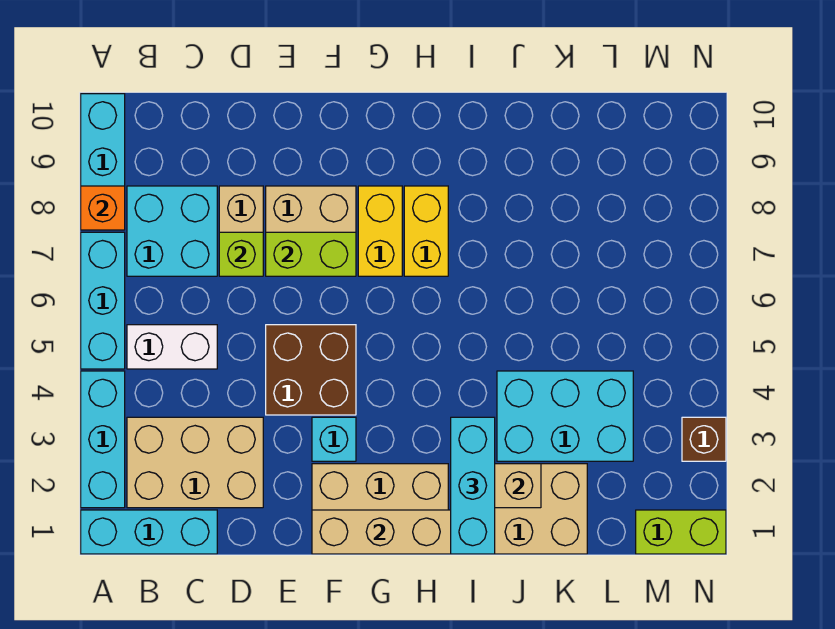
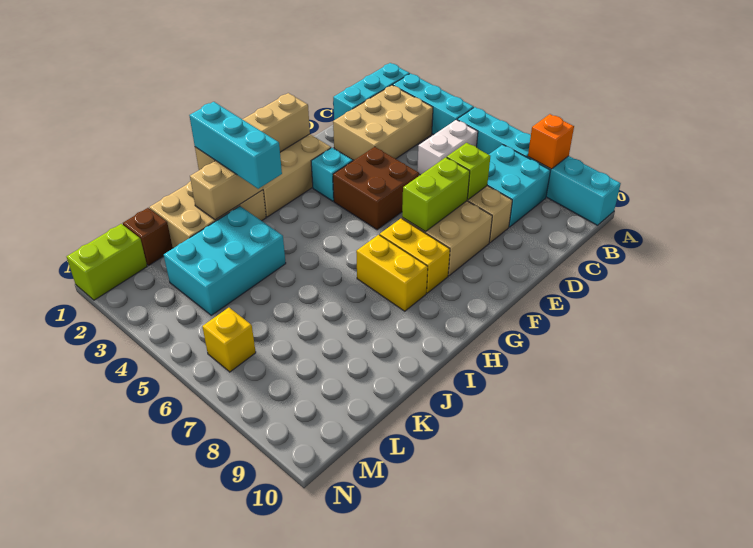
none -> yellow 1x1 brick [202,308,256,372]
brown 1x1 brick [682,417,726,461] -> brown 1x1 brick moved to [123,208,173,266]

